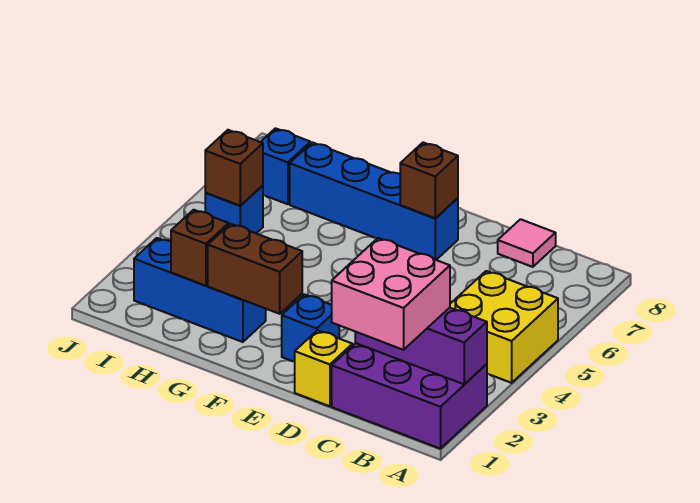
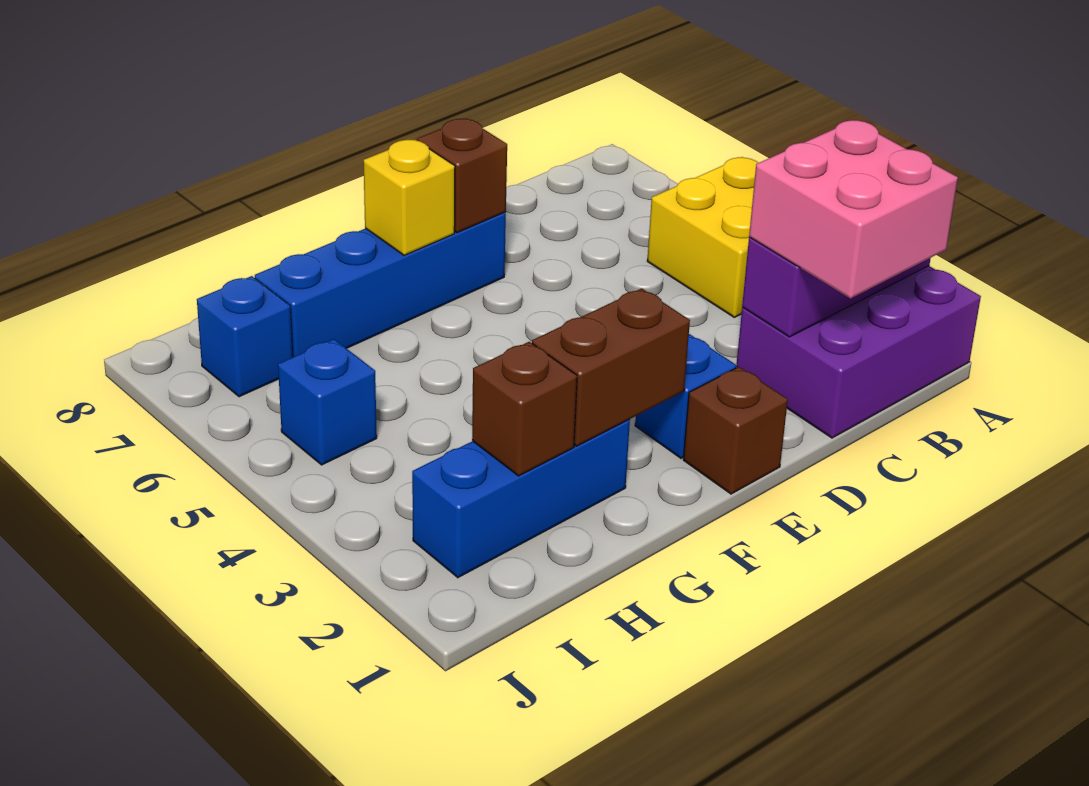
pink 1x1 tile [498,219,556,267] -> none
yellow 1x1 brick [295,330,352,406] -> yellow 1x1 brick moved to [364,139,455,255]
brown 1x1 brick [205,130,263,206] -> brown 1x1 brick moved to [683,367,788,494]

